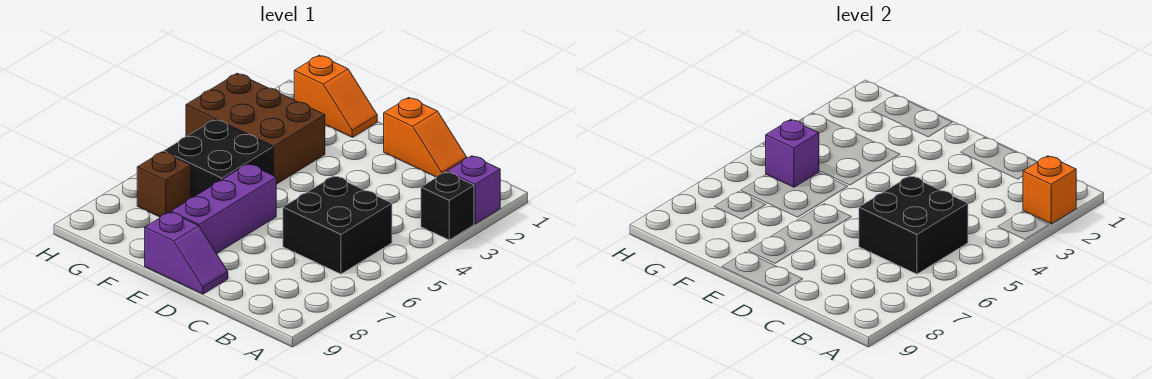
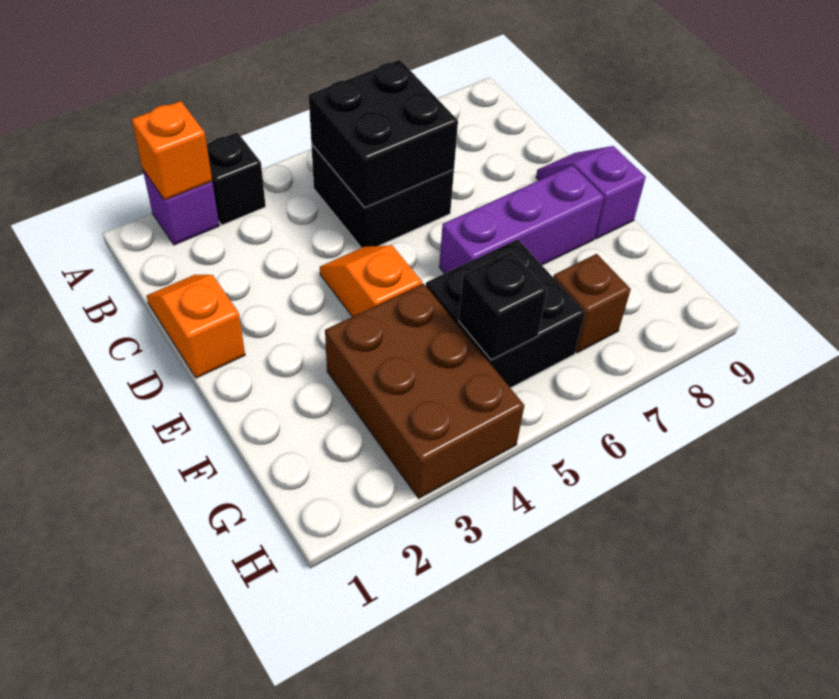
orange 1x2 slope [294,55,377,137] -> orange 1x2 slope moved to [320,245,422,317]
purple 1x1 brick [766,120,819,187] -> black 1x1 brick [459,252,547,360]

